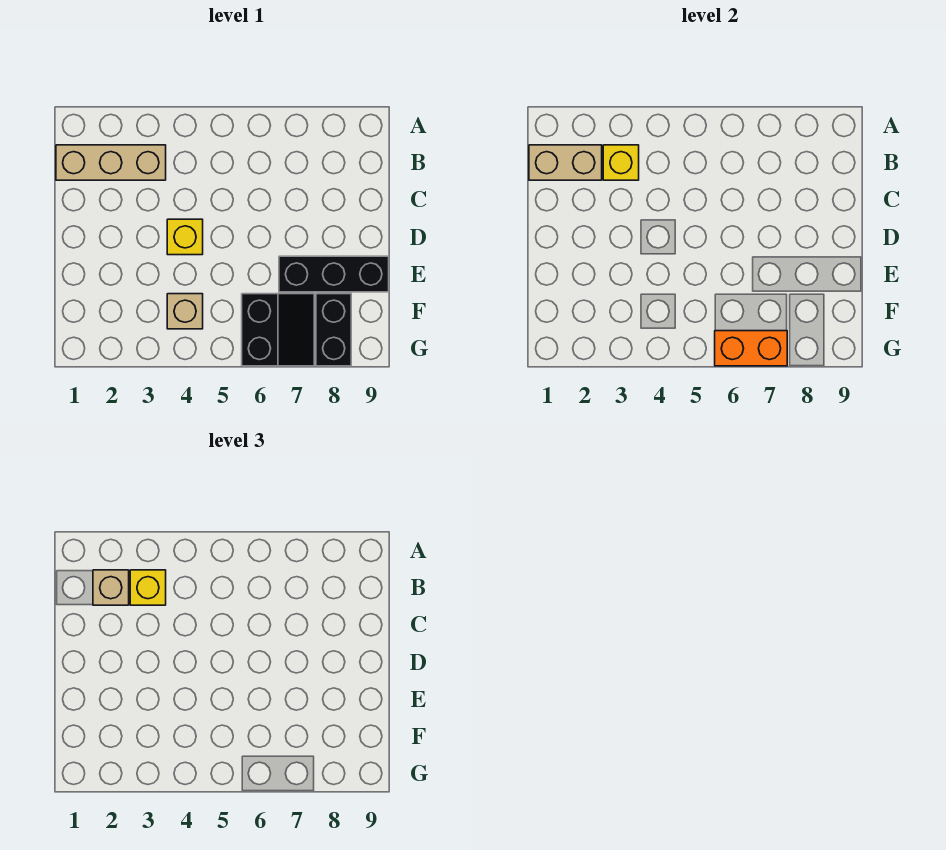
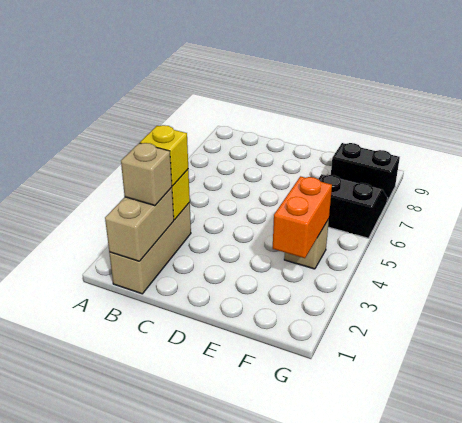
yellow 1x1 brick [167,219,203,255] -> none
black 1x3 brick [279,256,389,292] -> none
orange 1x2 brick [715,331,787,366] -> orange 1x2 brick moved to [273,176,332,258]

